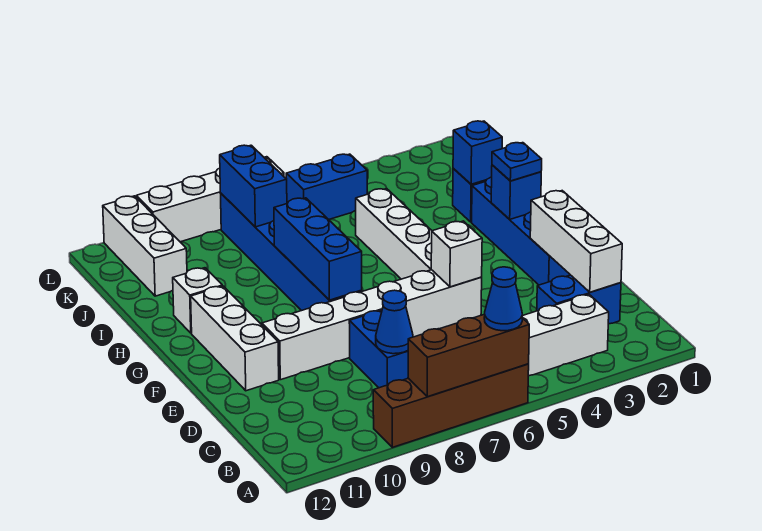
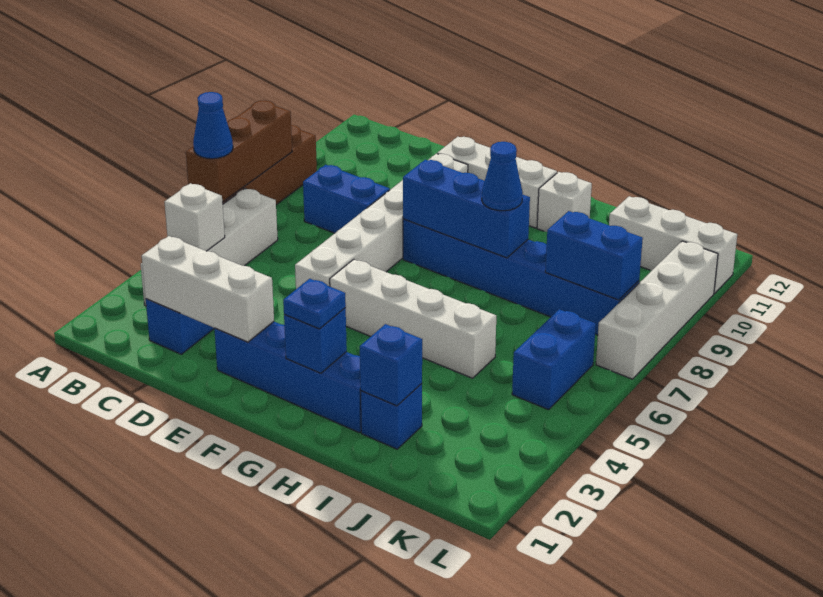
blue 1x1 cone [376,290,413,354] -> blue 1x1 cone moved to [482,142,523,211]
white 1x1 brick [431,221,482,287] -> white 1x1 brick moved to [165,183,225,251]

